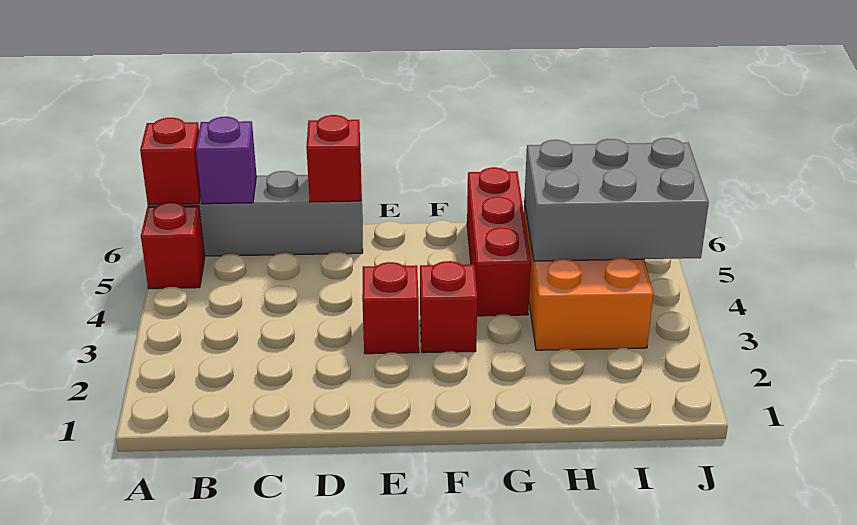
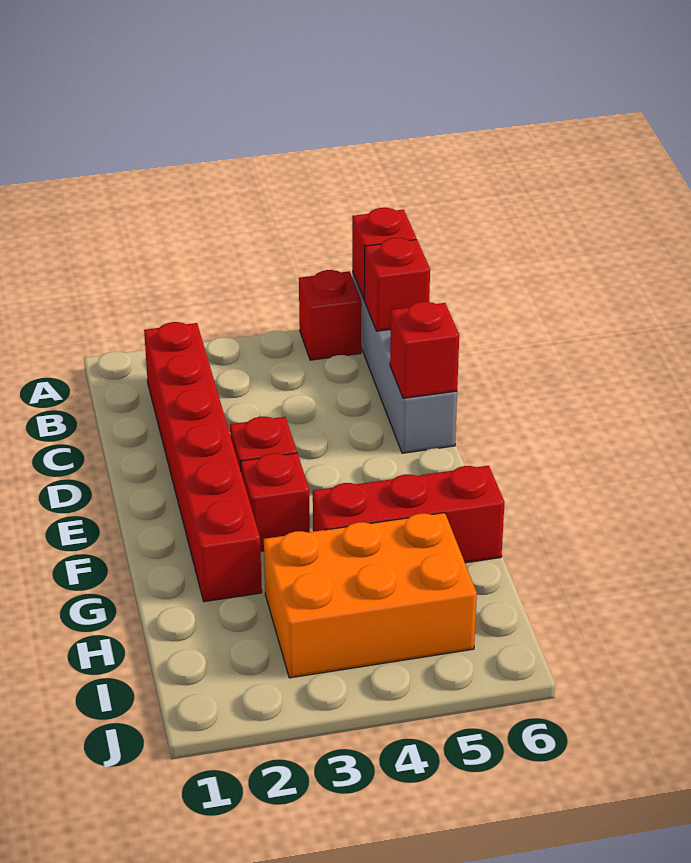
none -> red 1x6 brick [144,322,262,602]
purple 1x1 brick [196,117,256,204] -> red 1x1 brick [364,238,430,331]
grey 2x3 brick [524,138,709,261] -> none

